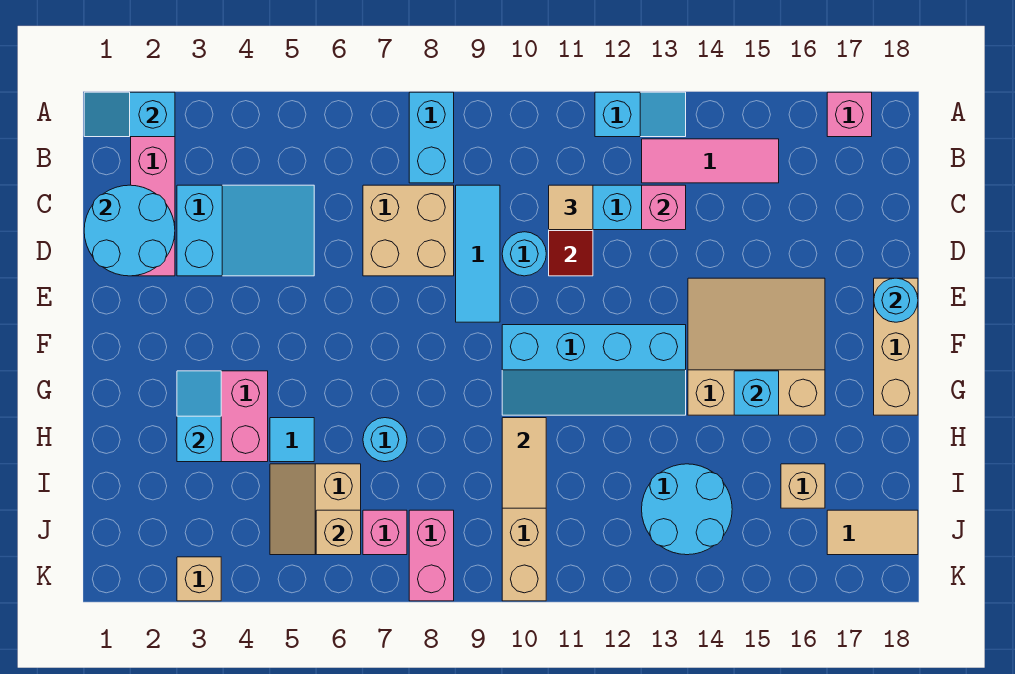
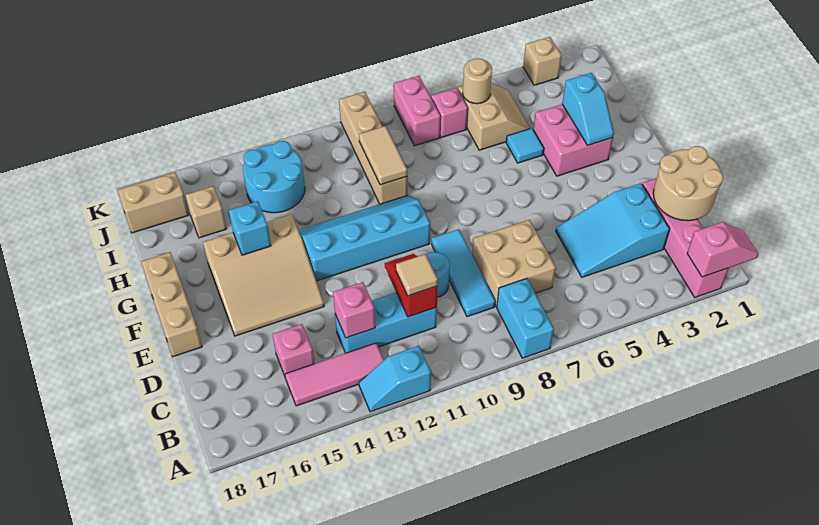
cyan 1x2 slope [84,92,175,137] -> pink 1x2 slope [687,222,758,277]
pink 1x1 brick [827,92,872,137] -> pink 1x1 brick moved to [272,324,314,378]
cyan 2x2 round brick [84,185,175,276] -> tan 2x2 round brick [653,146,723,221]
cyan 1x1 round brick [874,278,918,322] -> none
cyan 1x1 round brick [363,418,407,462] -> none
tan 1x1 brick [316,510,361,555] -> tan 1x1 round brick [463,58,492,104]
tan 1x2 tile [827,510,918,555] -> tan 1x2 brick [118,173,189,233]

